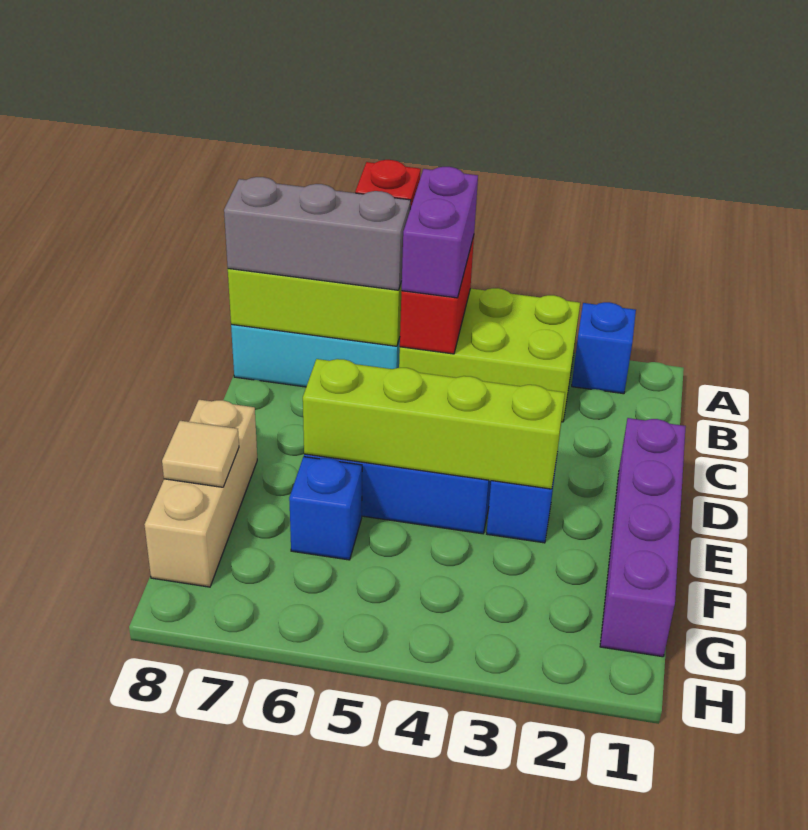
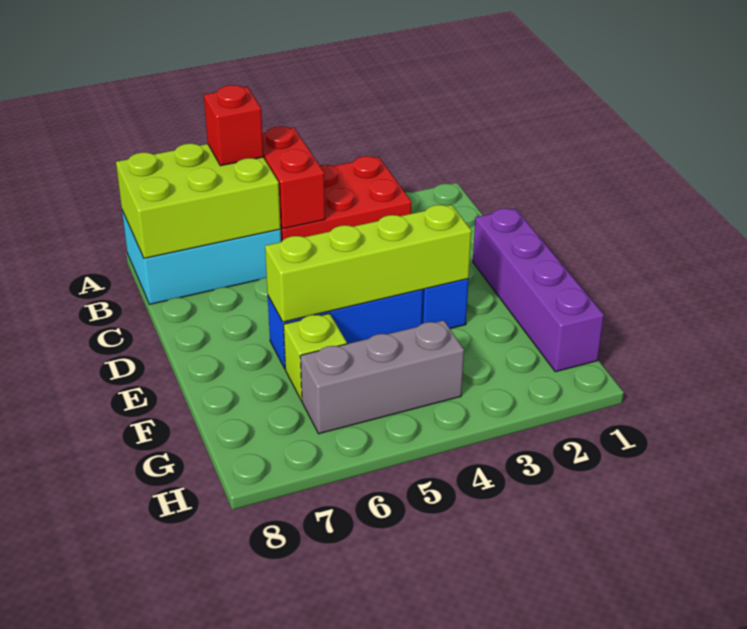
blue 1x1 brick [572,302,636,394] -> none
lime 2x3 brick [399,288,580,422] -> red 2x3 brick [280,156,412,242]
purple 1x2 brick [401,167,478,298] -> none
grey 1x3 brick [224,177,411,290] -> grey 1x3 brick moved to [300,320,464,434]
tan 1x3 brick [144,400,257,587] -> none
blue 1x1 brick [289,457,362,560] -> lime 1x1 brick [284,313,347,401]
tan 1x1 tile [162,421,239,487] -> none

